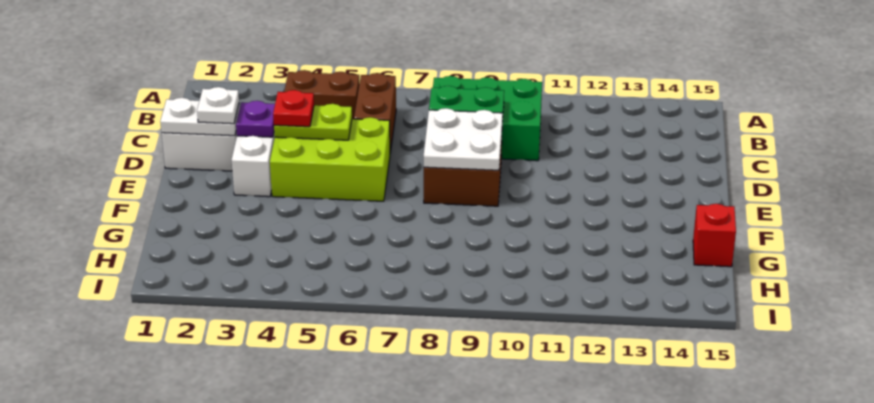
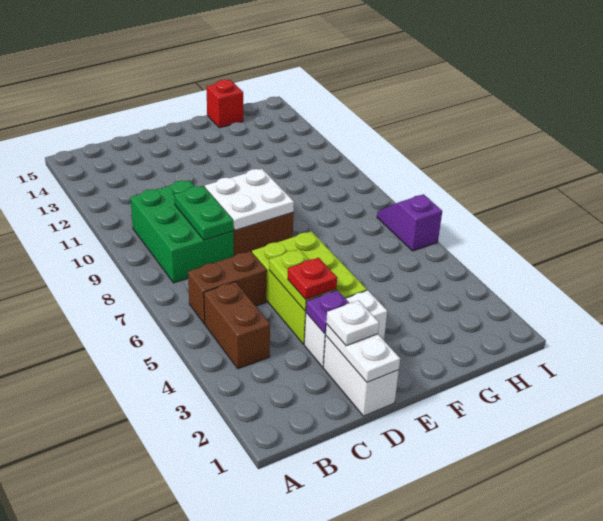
none -> purple 1x2 slope [377,194,442,251]

